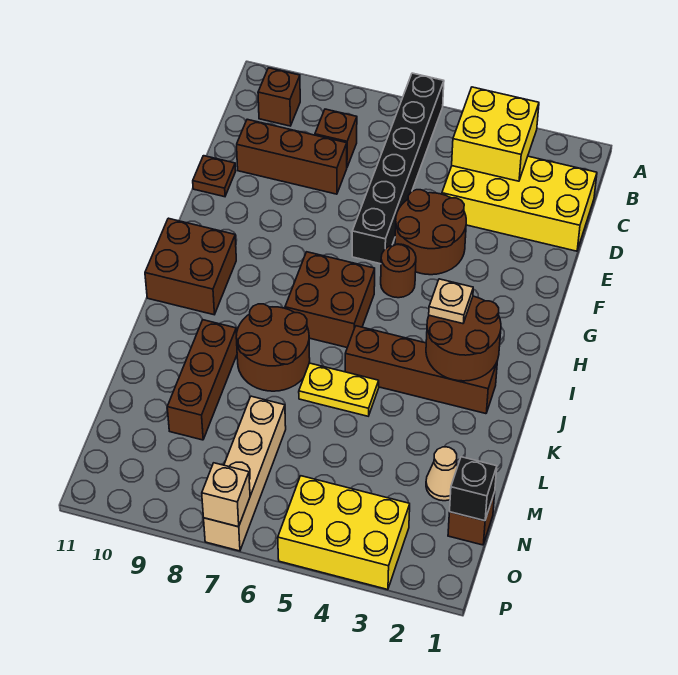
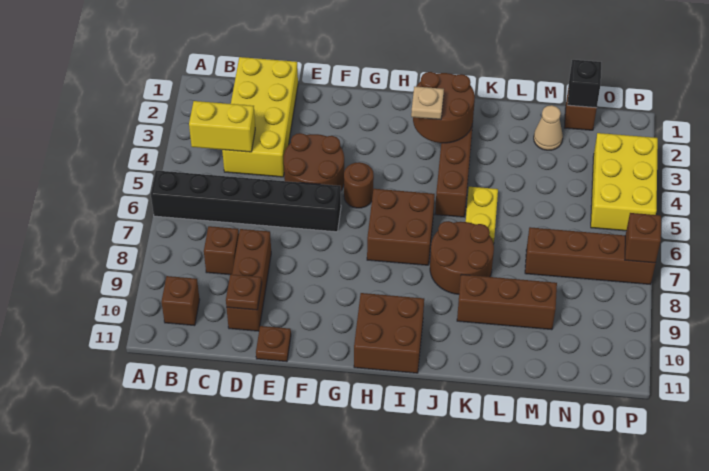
yellow 2x2 brick [452,87,539,181] -> yellow 1x2 brick [189,101,255,152]
none -> brown 1x1 plate [226,274,262,310]
tan 1x4 brick [204,396,286,551] -> brown 1x4 brick [525,227,656,284]
tan 1x1 brick [202,463,250,527] -> brown 1x1 brick [625,213,661,263]

